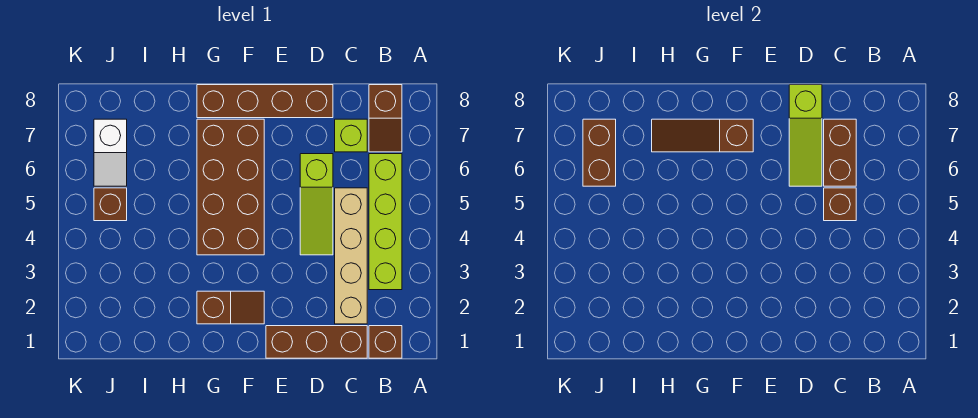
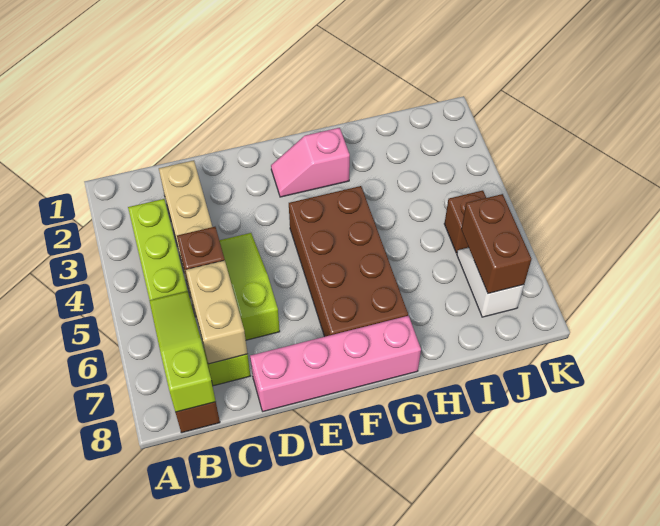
brown 1x1 brick [369,326,402,358] -> none
brown 1x3 brick [266,326,367,358] -> none
brown 1x2 brick [824,119,856,186] -> tan 1x2 brick [186,260,247,364]
lime 1x3 slope [789,85,822,186] -> lime 1x3 slope moved to [149,291,216,412]
brown 1x4 brick [197,85,333,118] -> pink 1x4 brick [250,316,421,411]
brown 1x2 slope [197,291,264,324] -> pink 1x2 slope [271,128,350,197]
brown 1x3 slope [652,119,753,152] -> none

